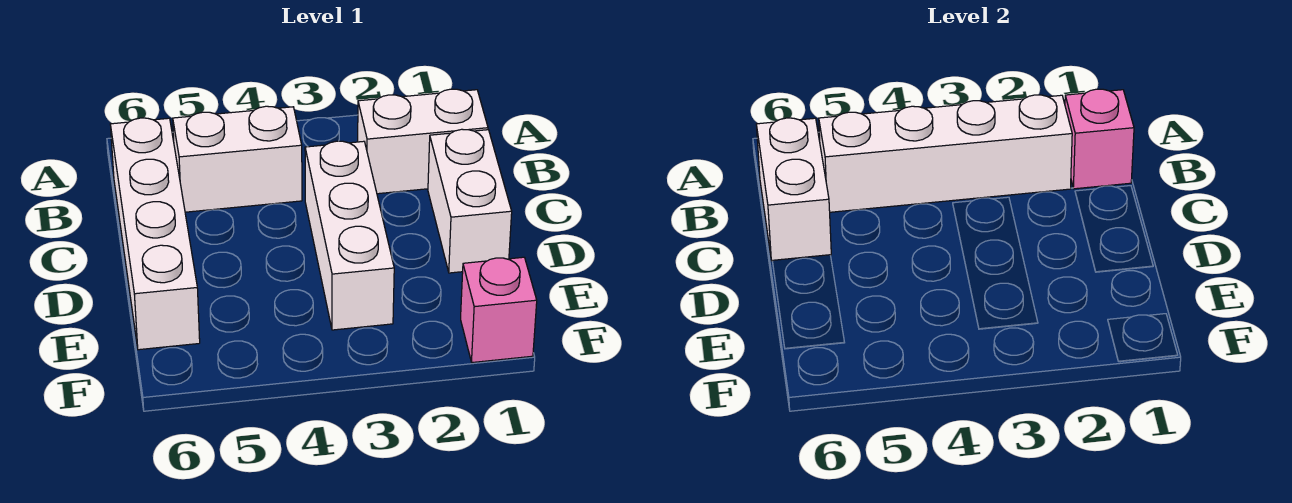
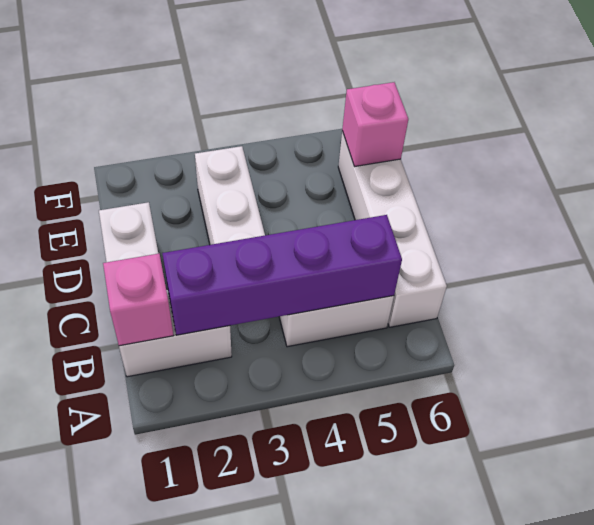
white 1x4 brick [819,95,1072,212] -> purple 1x4 brick [162,215,402,335]
white 1x2 brick [756,118,831,261] -> none
pink 1x1 brick [461,257,537,363] -> pink 1x1 brick moved to [342,82,408,167]

